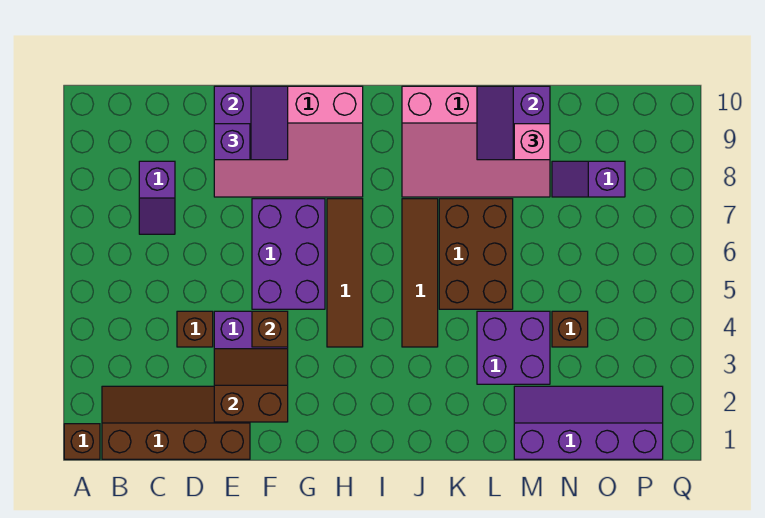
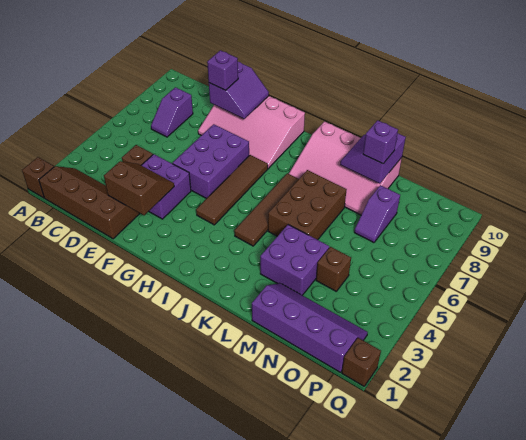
brown 1x1 brick [252,311,288,347] -> brown 1x1 brick moved to [342,338,381,386]
pink 1x1 brick [514,124,550,160] -> purple 1x1 brick [363,120,398,164]
purple 1x2 slope [552,161,625,197] -> purple 1x2 slope turned to [354,185,400,243]

